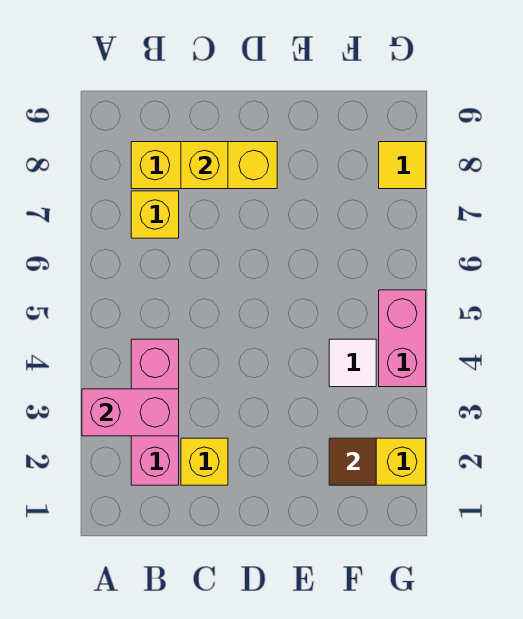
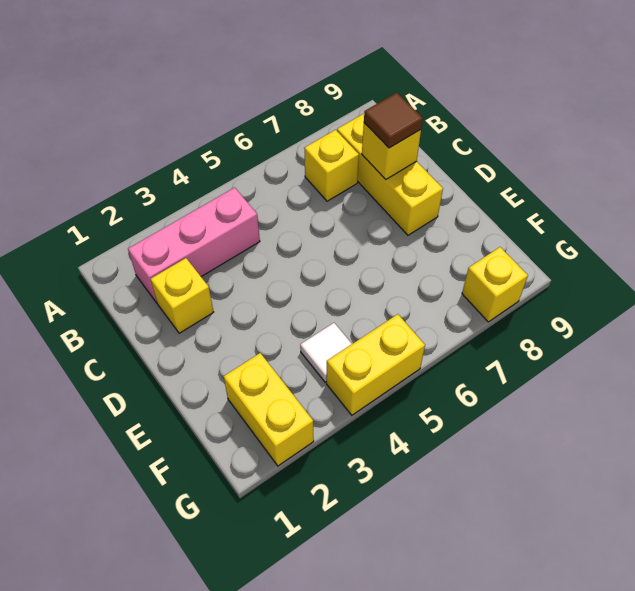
pink 1x2 brick [82,389,179,436] -> none
brown 1x1 tile [329,438,376,485] -> brown 1x1 tile moved to [364,93,423,148]
pink 1x2 brick [379,290,426,387] -> yellow 1x2 brick [326,314,425,415]
yellow 1x1 tile [379,142,426,189] -> yellow 1x1 brick [462,247,528,322]

